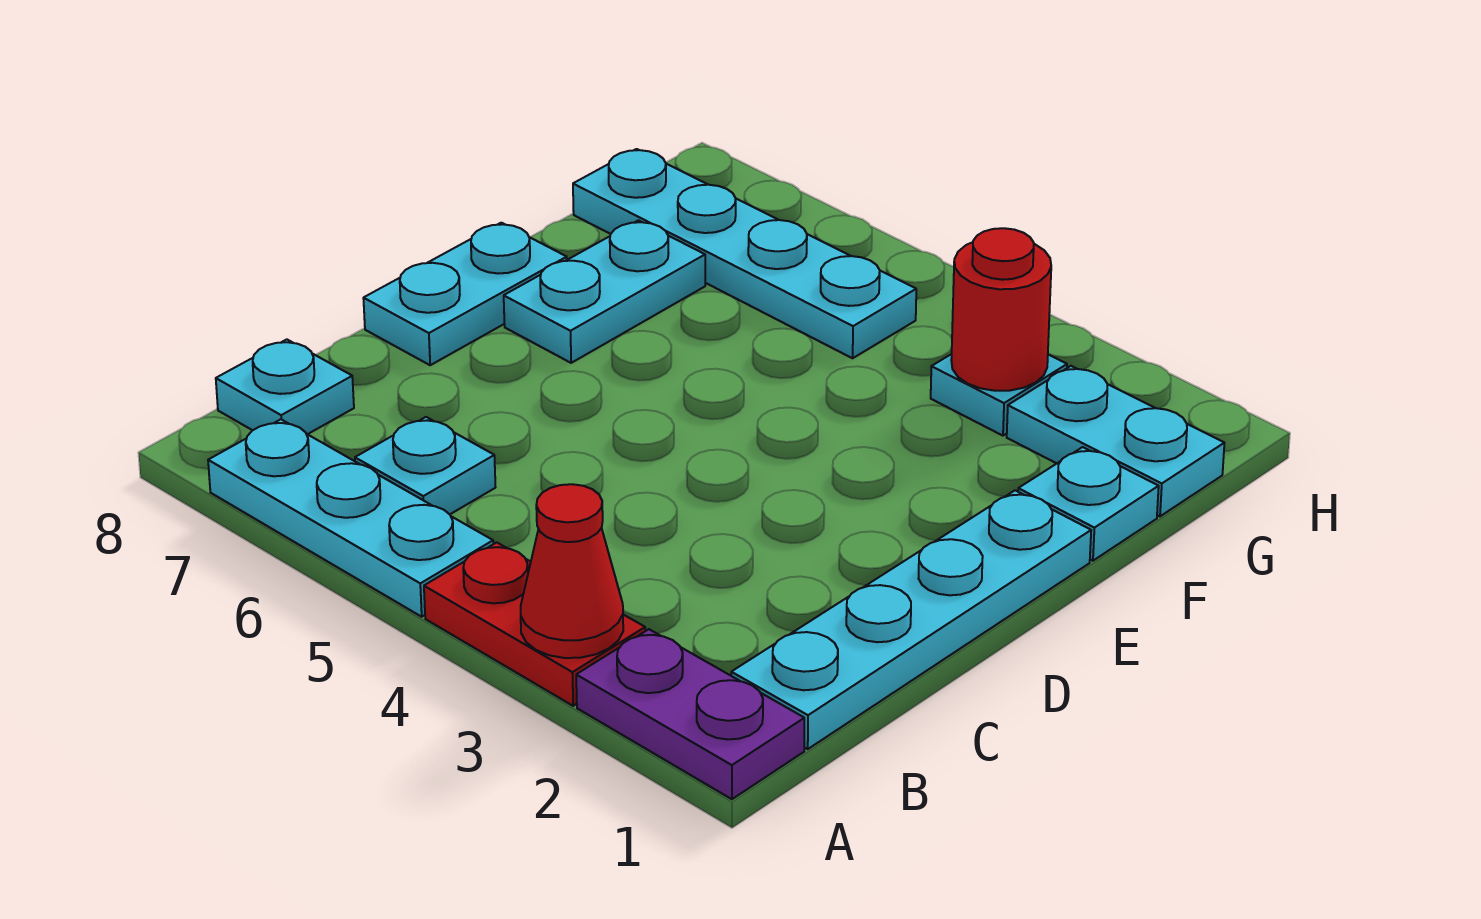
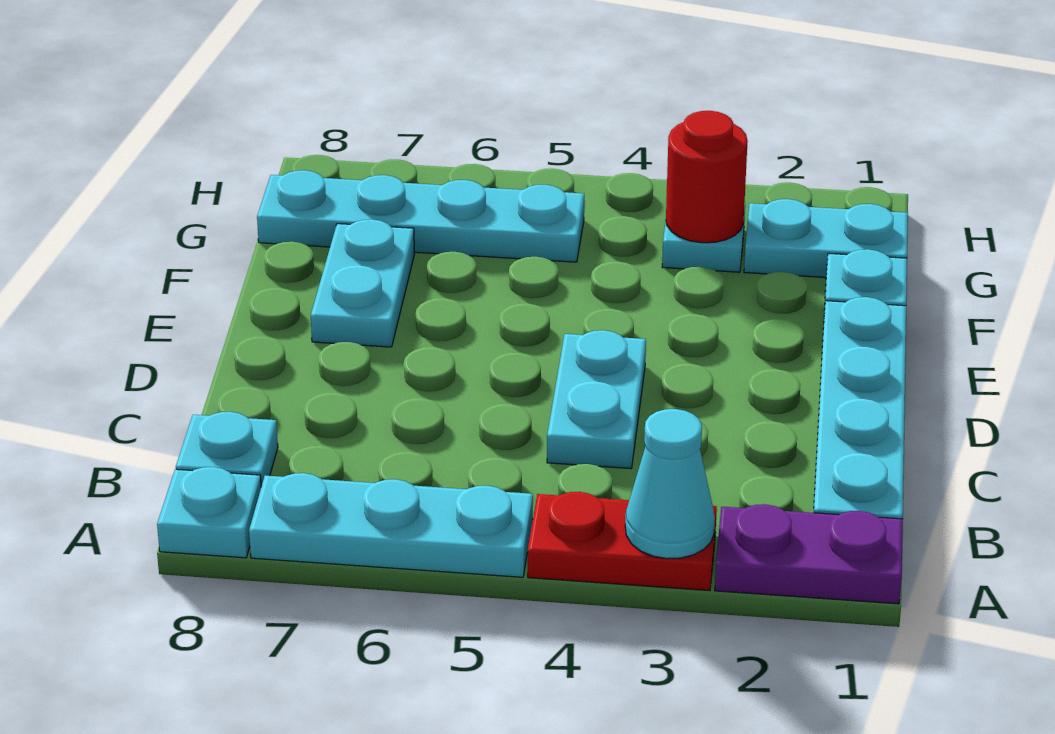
red 1x1 cone [521,484,623,658] -> cyan 1x1 cone [625,409,715,559]
cyan 1x1 plate [355,417,496,514] -> cyan 1x1 plate moved to [157,467,261,558]
cyan 1x2 plate [363,223,567,365] -> cyan 1x2 plate moved to [547,330,646,469]

